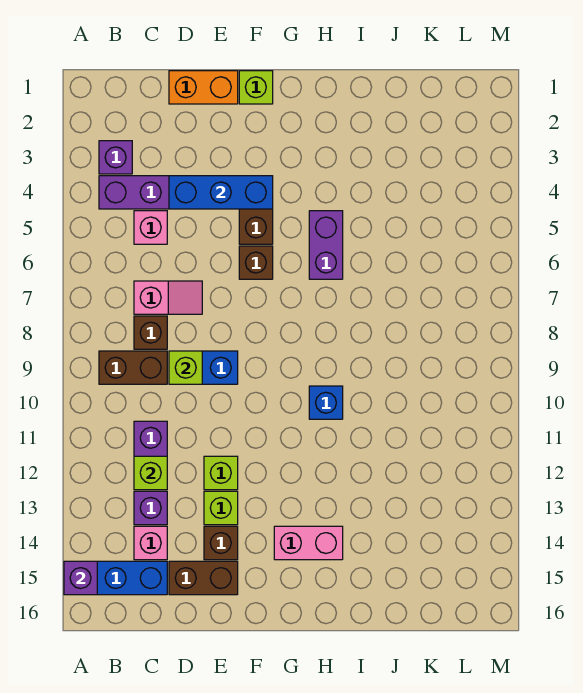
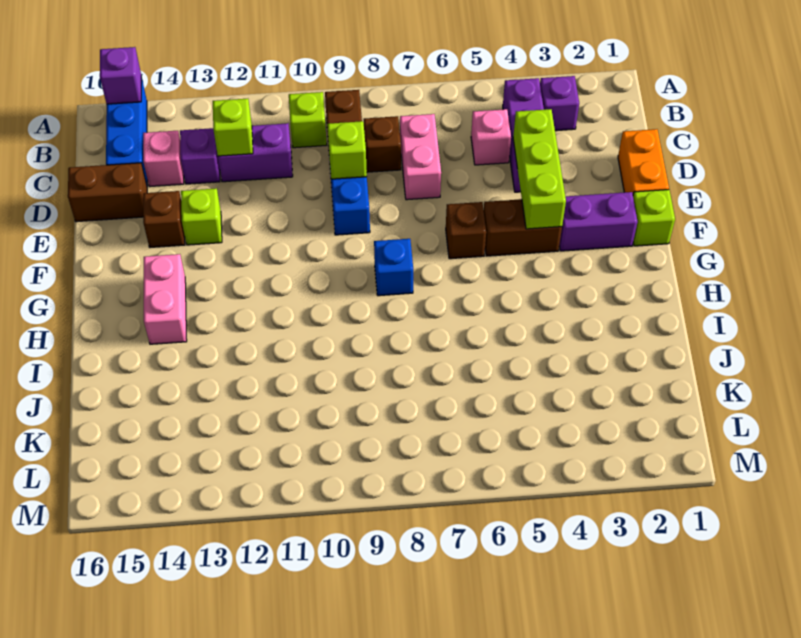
pink 1x2 slope [134,281,202,314] -> pink 1x2 brick [400,114,441,200]
blue 1x3 brick [169,176,273,209] -> lime 1x3 brick [513,109,566,229]
brown 1x2 brick [169,561,238,595] -> brown 1x2 brick turned to [68,163,147,222]
lime 1x1 brick [204,456,238,490] -> lime 1x1 brick moved to [289,92,327,148]
purple 1x2 brick [309,211,343,279] -> purple 1x2 brick moved to [559,192,638,251]
blue 1x1 brick [309,386,343,419] -> blue 1x1 brick moved to [374,239,413,296]

